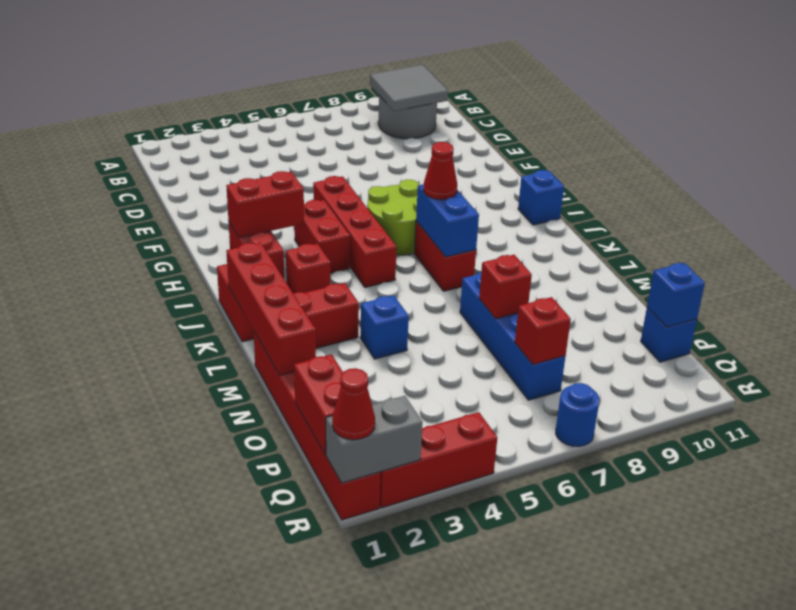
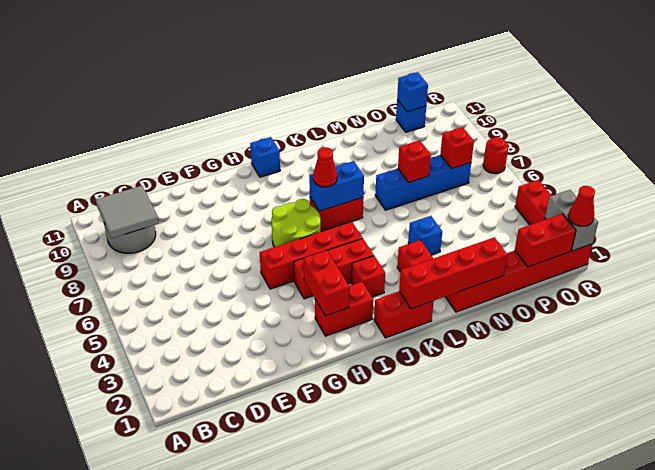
red 1x2 brick [294,200,350,273] -> red 1x3 brick [294,239,374,299]
blue 1x1 round brick [556,383,599,447] -> red 1x1 round brick [483,137,508,174]

